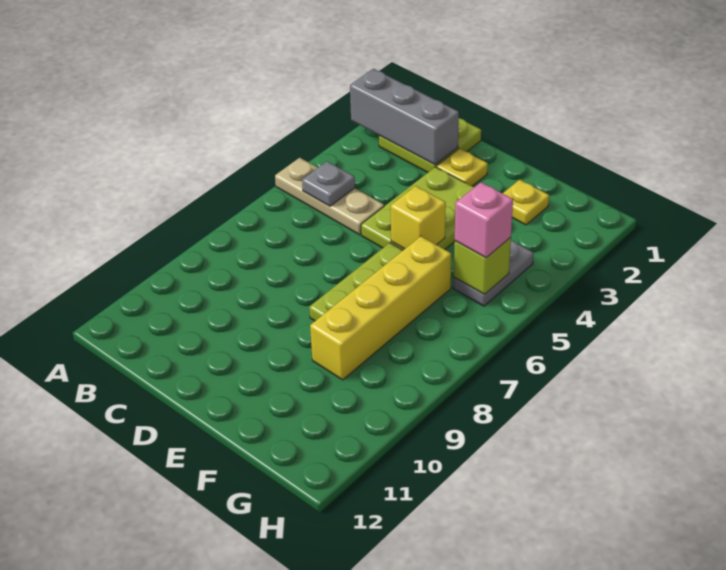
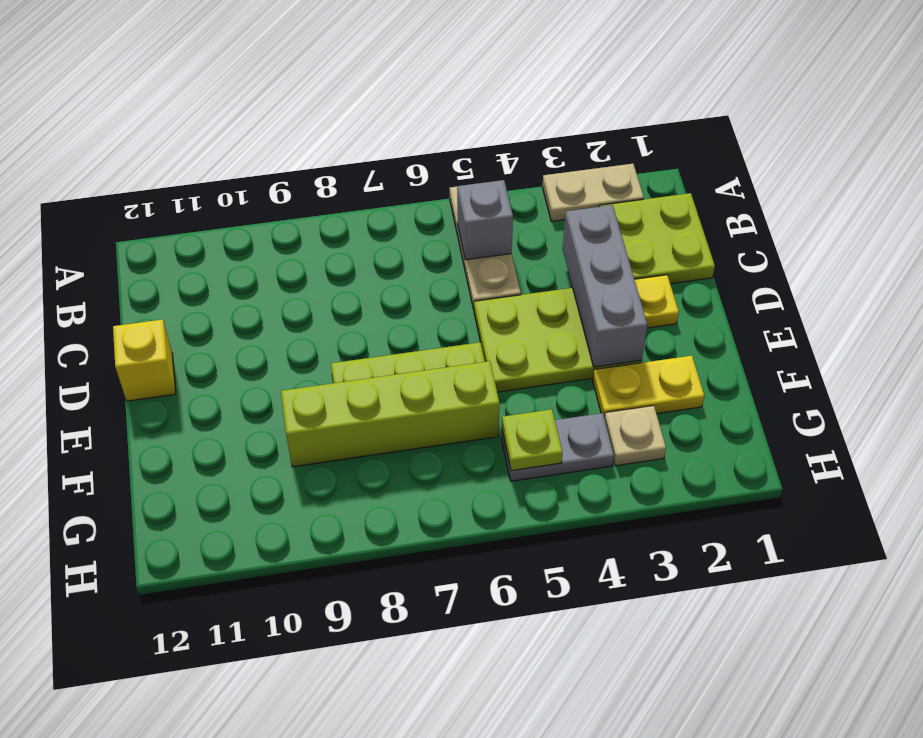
none -> tan 1x2 plate [542,164,644,221]
grey 1x3 brick [350,69,459,165] -> grey 1x3 brick moved to [563,205,647,367]
grey 1x1 plate [302,162,355,206] -> grey 1x1 brick [457,180,513,260]
yellow 1x1 brick [391,186,446,249] -> yellow 1x1 brick moved to [113,319,176,401]
yellow 1x1 plate [503,180,549,225] -> yellow 1x2 plate [593,356,704,418]
yellow 1x4 brick [310,236,451,380] -> lime 1x4 brick [281,361,500,467]
none -> tan 1x1 plate [604,406,666,466]
lime 1x1 brick [454,237,511,295] -> lime 1x1 plate [502,409,562,471]
pink 1x1 brick [455,182,513,258] -> none

